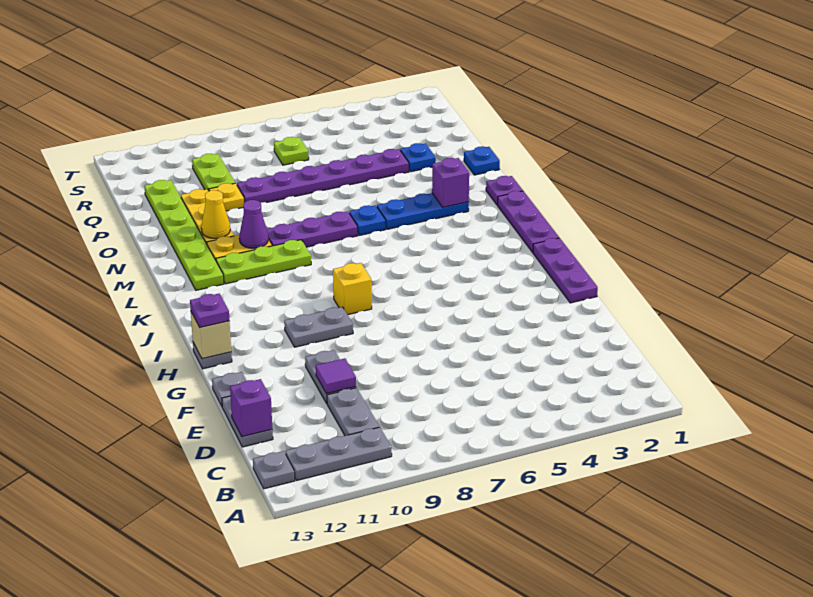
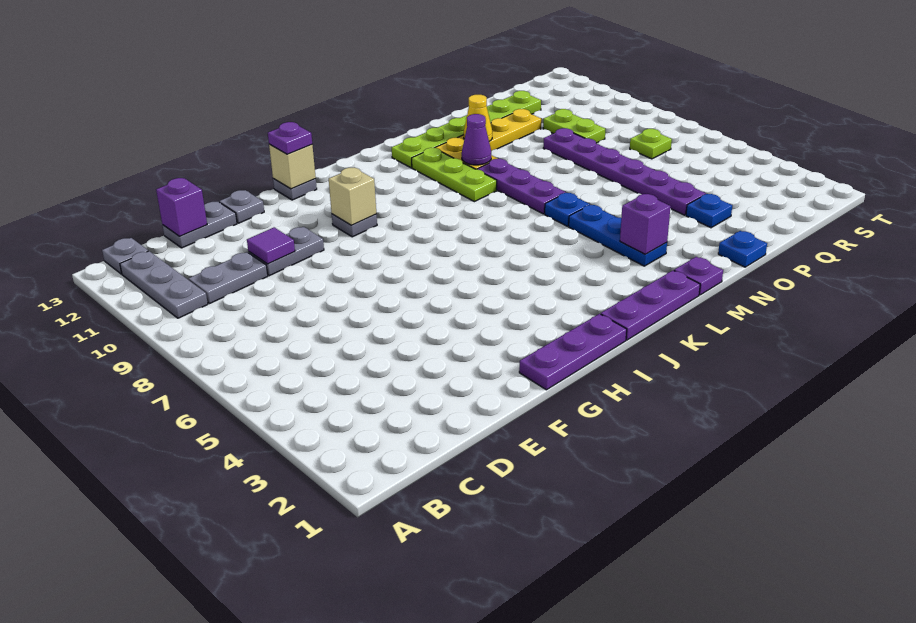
grey 1x2 plate [284,307,353,347] -> grey 1x1 plate [332,214,377,237]
none -> tan 1x1 brick [329,168,376,225]
yellow 1x1 brick [333,263,372,315] -> none
yellow 1x1 plate [209,183,244,211] -> none
lime 1x2 plate [192,154,235,190] -> lime 1x2 plate turned to [543,109,605,143]

